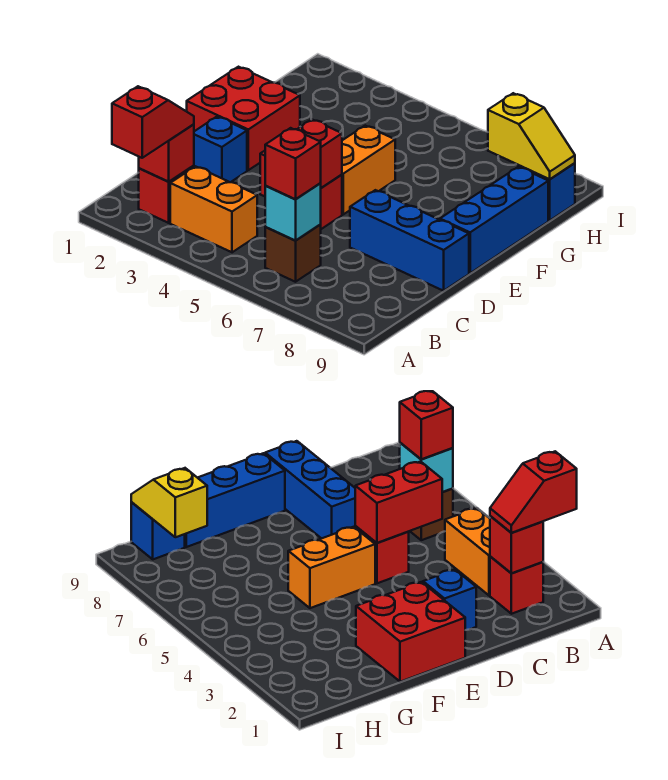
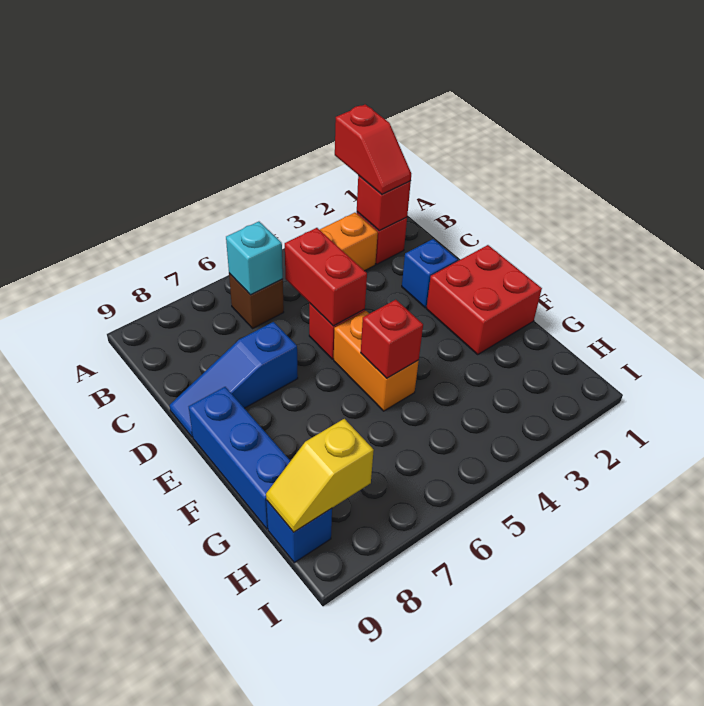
red 1x1 brick [265,128,321,199] -> red 1x1 brick moved to [361,300,423,378]
blue 1x3 brick [350,190,469,291] -> blue 1x3 slope [170,322,298,437]

